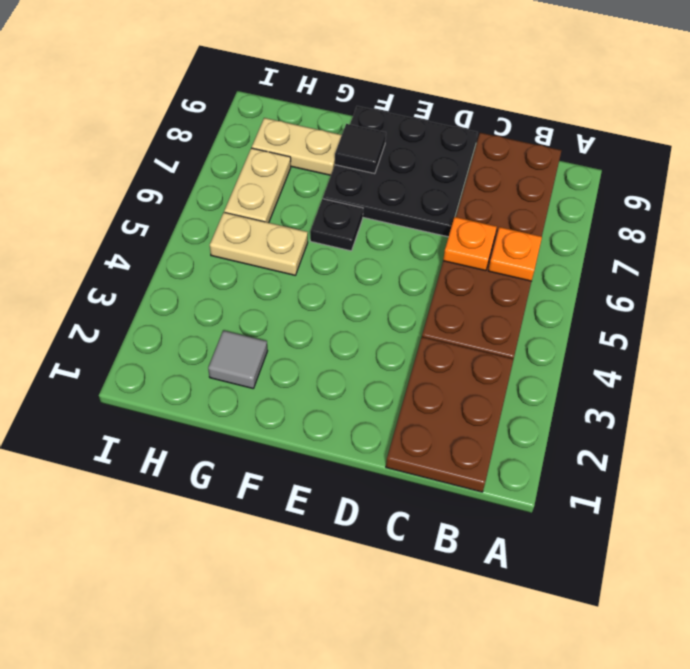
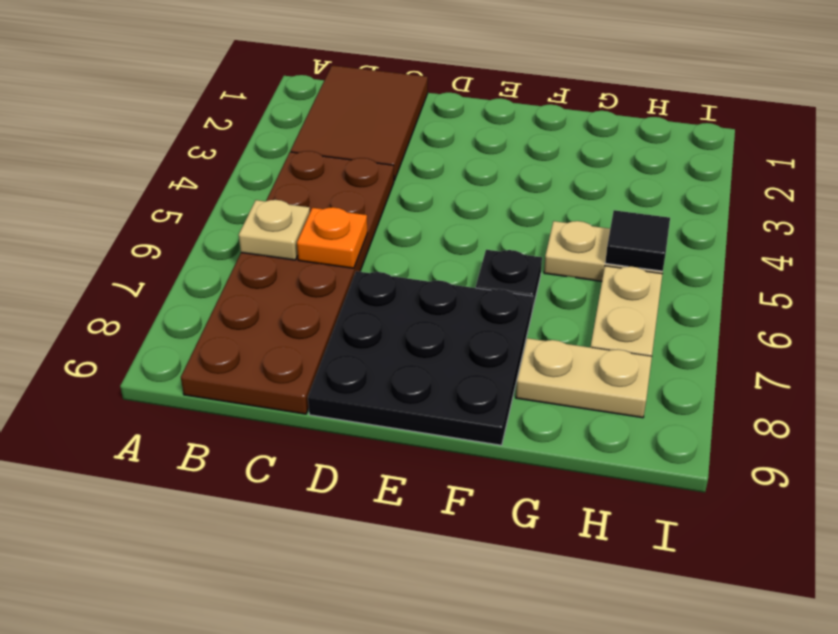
brown 2x3 plate [386,337,514,492] -> brown 2x3 tile [290,65,428,181]
orange 1x1 plate [488,227,542,281] -> tan 1x1 plate [239,200,310,260]
black 1x1 tile [335,124,386,174] -> black 1x1 tile moved to [605,210,670,271]
grey 1x1 tile [208,330,268,389] -> none

